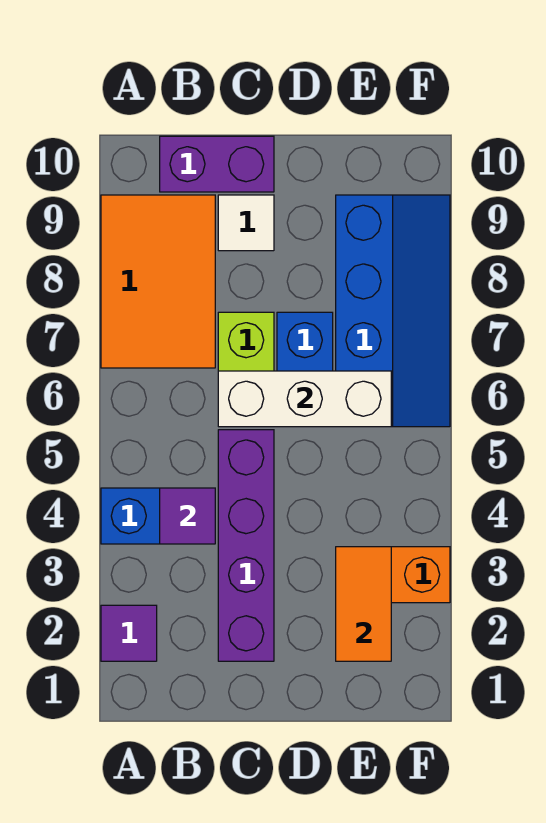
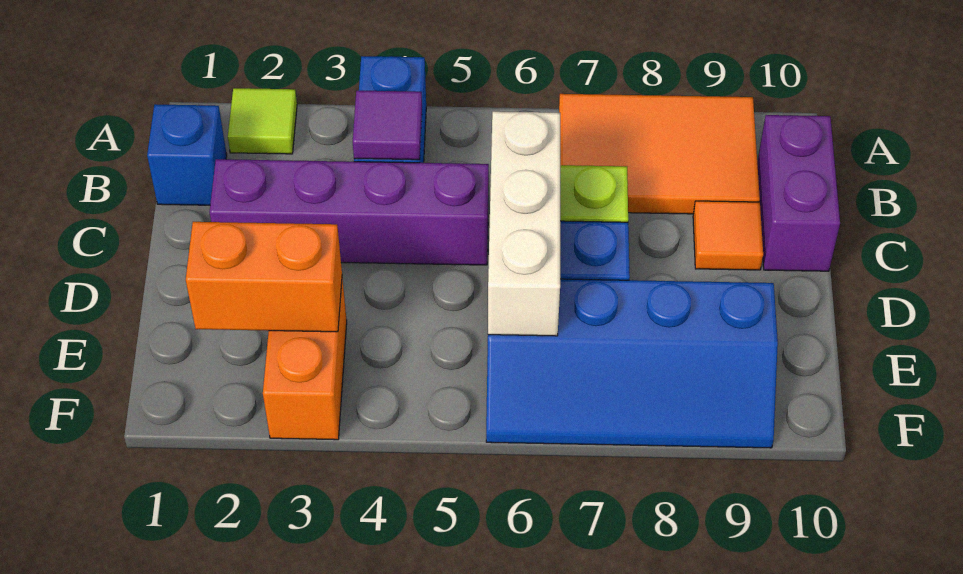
purple 1x1 tile [101,605,157,661] -> lime 1x1 tile [228,88,297,154]
none -> blue 1x1 brick [147,104,227,205]
white 1x1 tile [218,195,274,251] -> orange 1x1 tile [693,201,763,270]
orange 1x2 tile [336,547,391,661] -> orange 1x2 brick [186,222,342,332]

